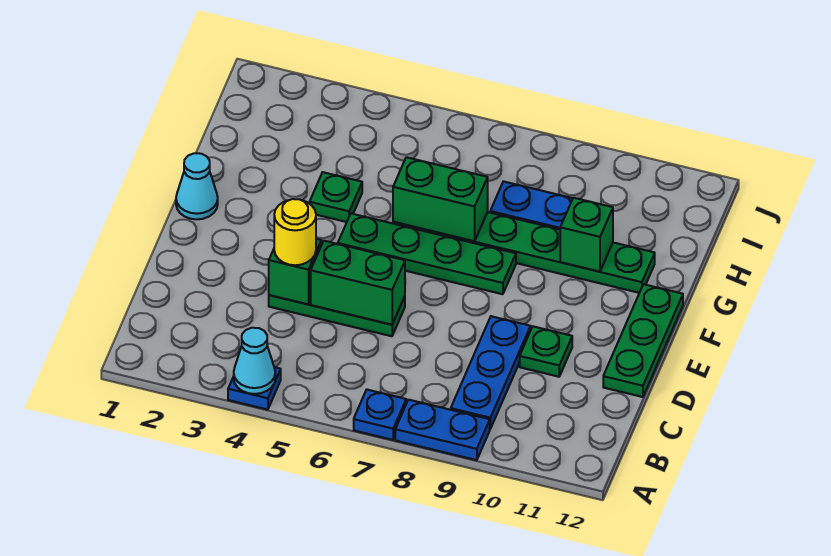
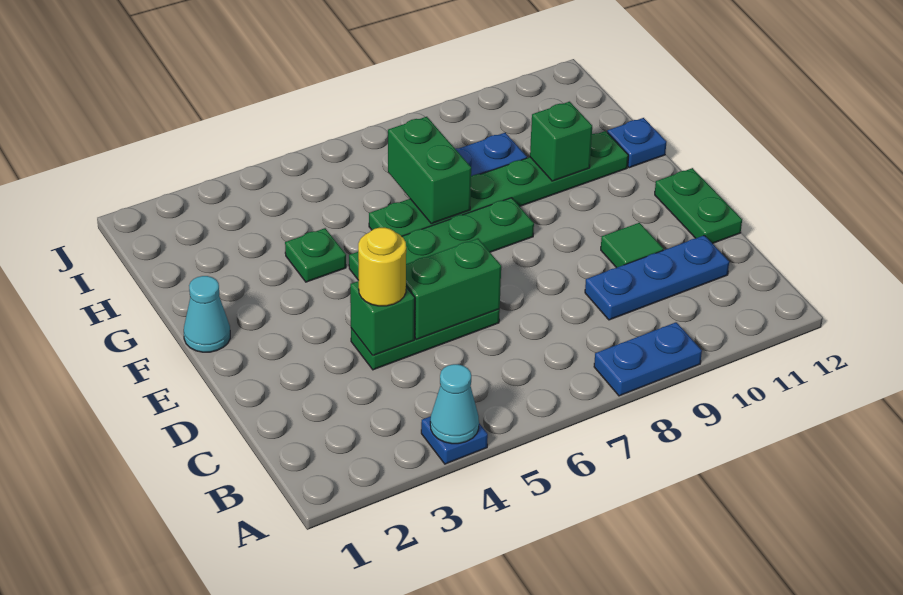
blue 1x1 plate [354,390,406,440] -> blue 1x1 plate moved to [607,118,666,168]
blue 1x3 plate [451,316,531,429] -> blue 1x3 plate turned to [585,235,729,320]
green 1x1 plate [520,326,572,377] -> green 1x1 tile [601,223,663,268]
green 1x3 plate [603,284,683,397] -> green 1x2 plate [655,168,742,244]
green 1x2 brick [393,157,488,241] -> green 1x2 brick turned to [388,117,471,224]

